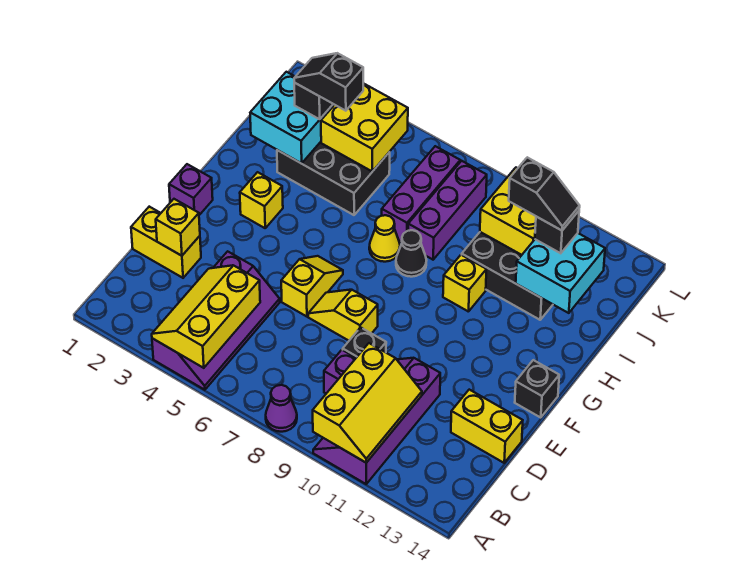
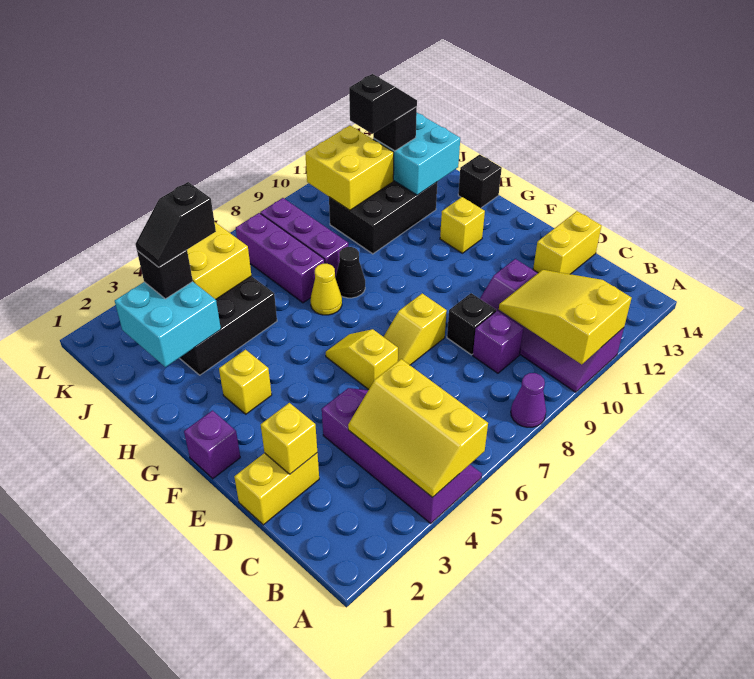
yellow 2x3 slope [313,343,422,463] -> yellow 2x3 slope turned to [499,270,632,365]
black 1x1 brick [515,360,559,418] -> black 1x1 brick moved to [458,155,502,208]
yellow 1x1 brick [443,255,487,312] -> yellow 1x1 brick moved to [440,197,485,253]

